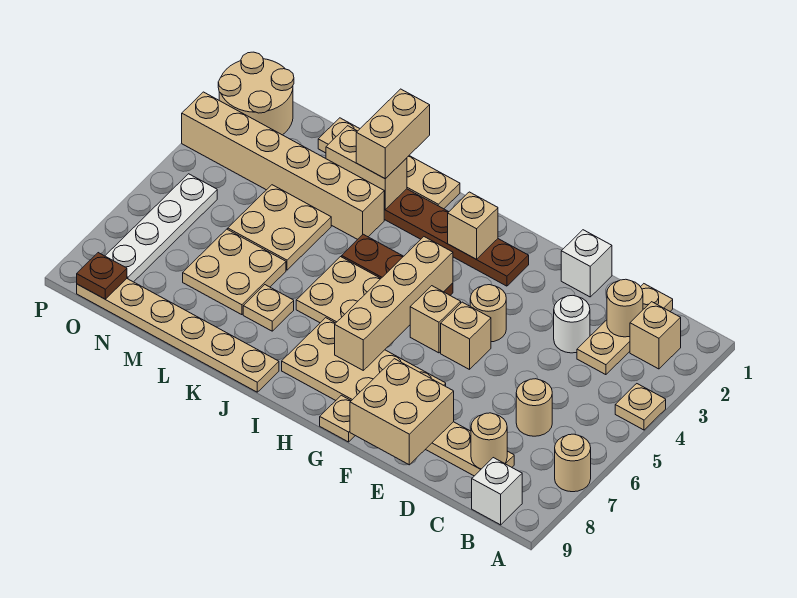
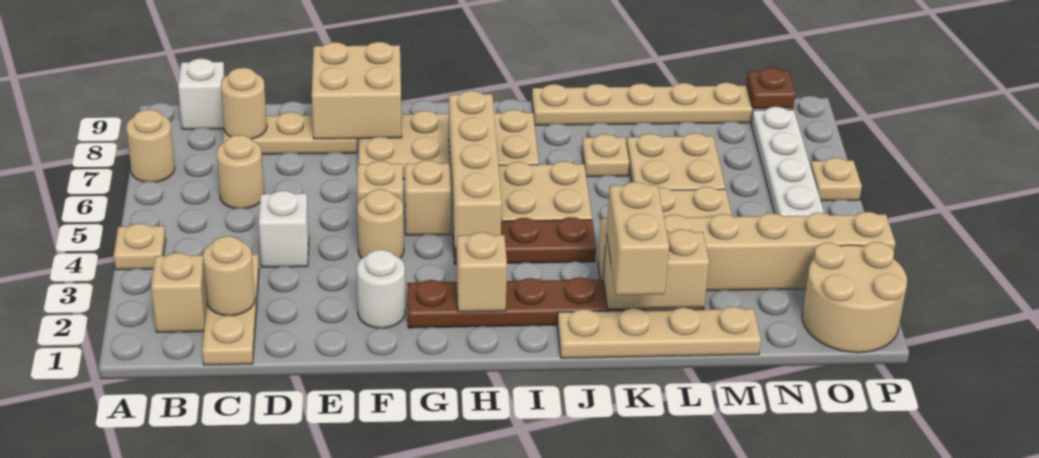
white 1x1 round brick [554,296,590,353] -> white 1x1 round brick moved to [357,250,405,328]
white 1x1 brick [561,230,612,297] -> white 1x1 brick moved to [259,191,309,267]
tan 1x1 plate [320,395,355,442] -> tan 1x1 plate moved to [810,158,862,201]

